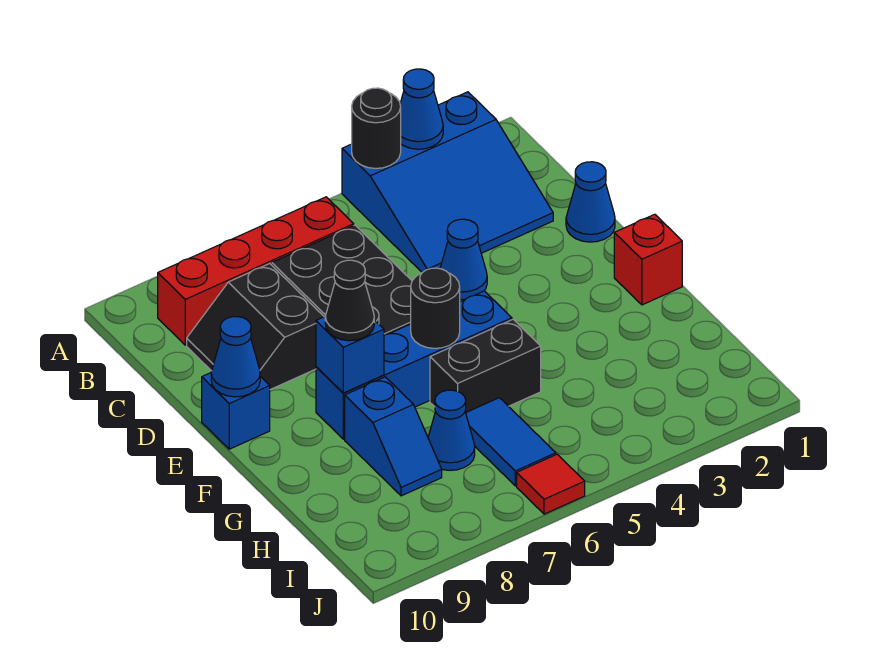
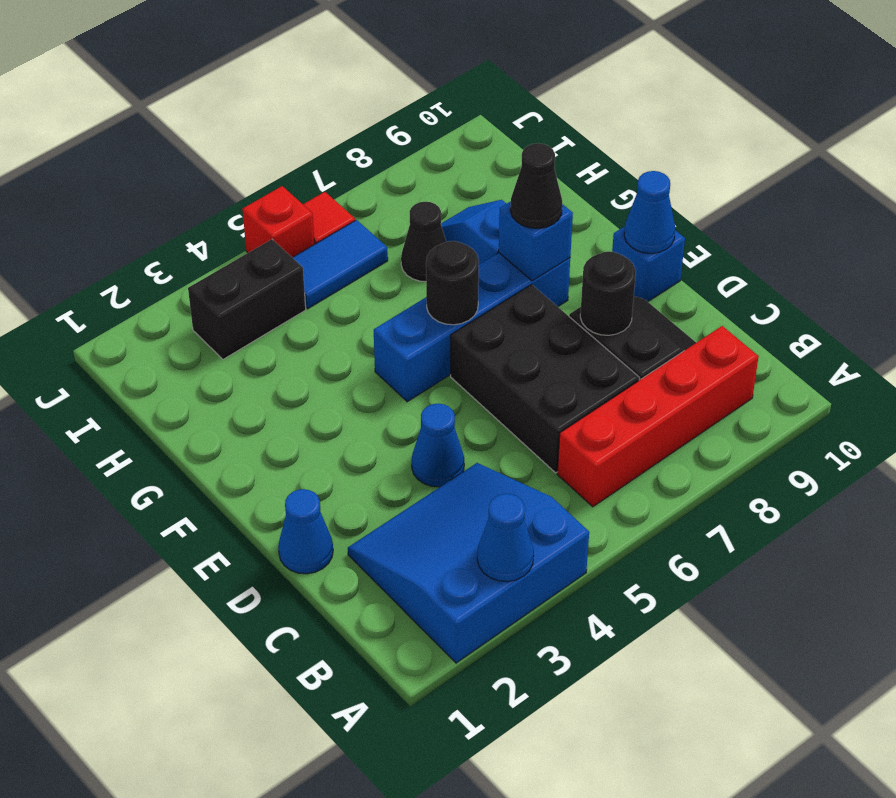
black 1x1 round brick [352,88,401,168] -> black 1x1 round brick moved to [580,251,636,335]
red 1x1 brick [614,214,682,305] -> red 1x1 brick moved to [243,186,314,257]
black 1x2 brick [430,319,541,413] -> black 1x2 brick moved to [188,239,306,359]
blue 1x2 tile [466,398,556,486] -> blue 1x2 tile turned to [292,220,388,309]
blue 1x1 cone [428,390,475,470] -> black 1x1 cone [401,202,446,282]

